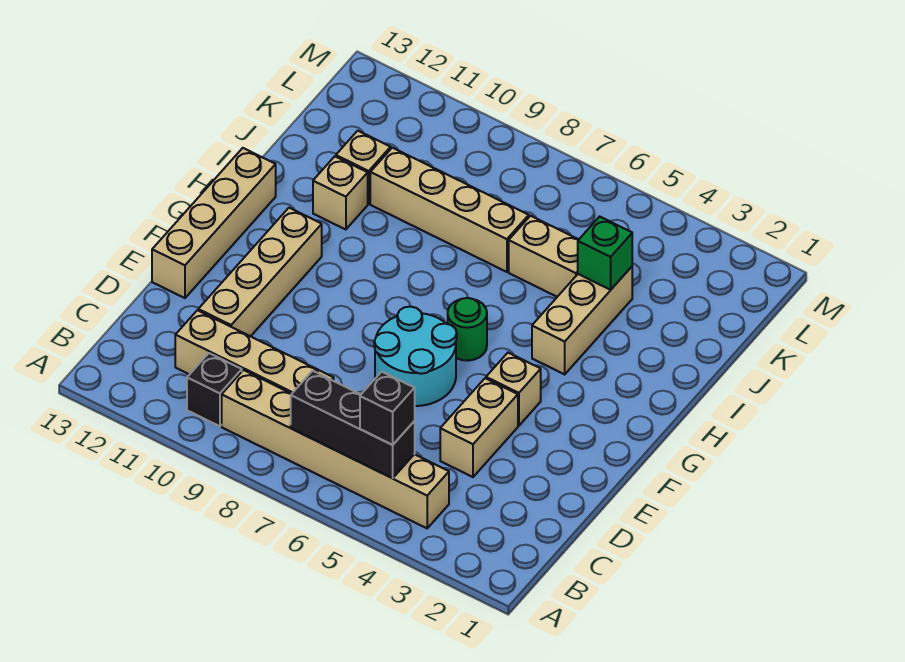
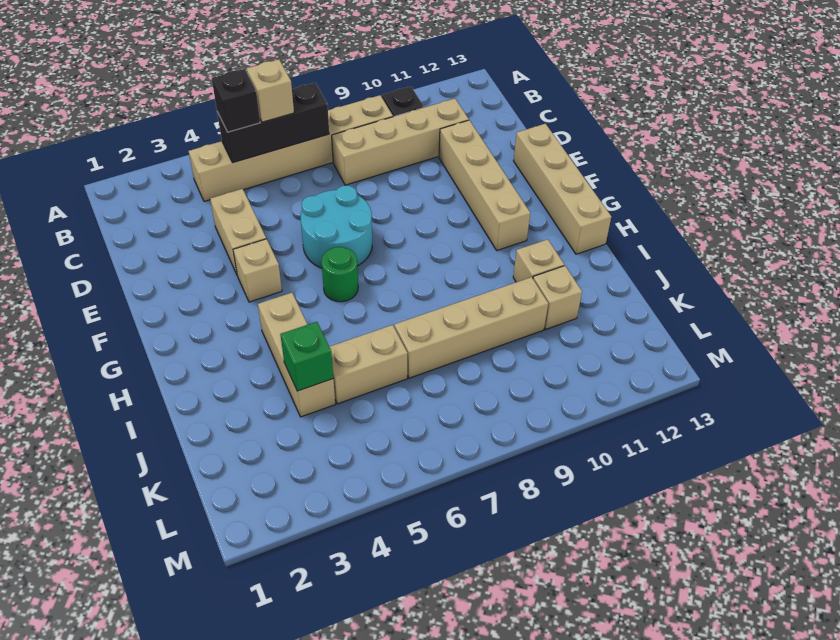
none -> tan 1x1 brick [247,59,294,122]

